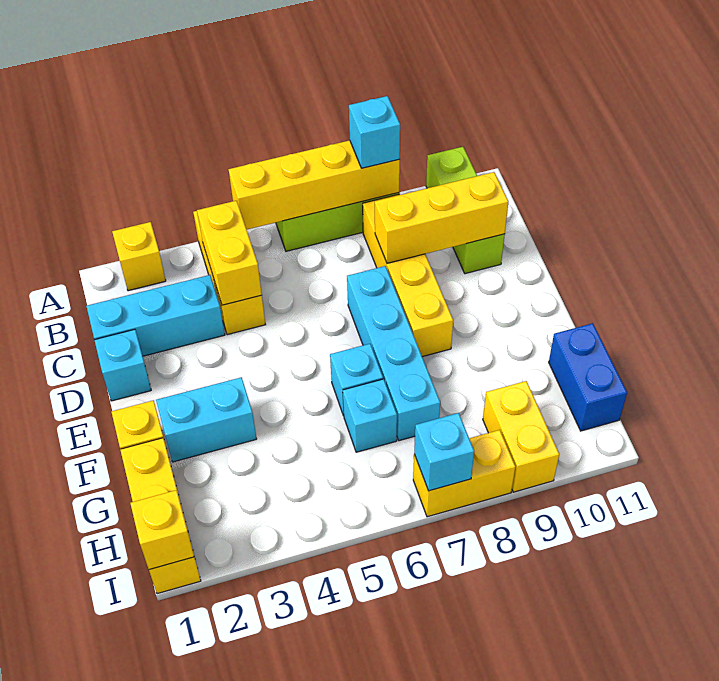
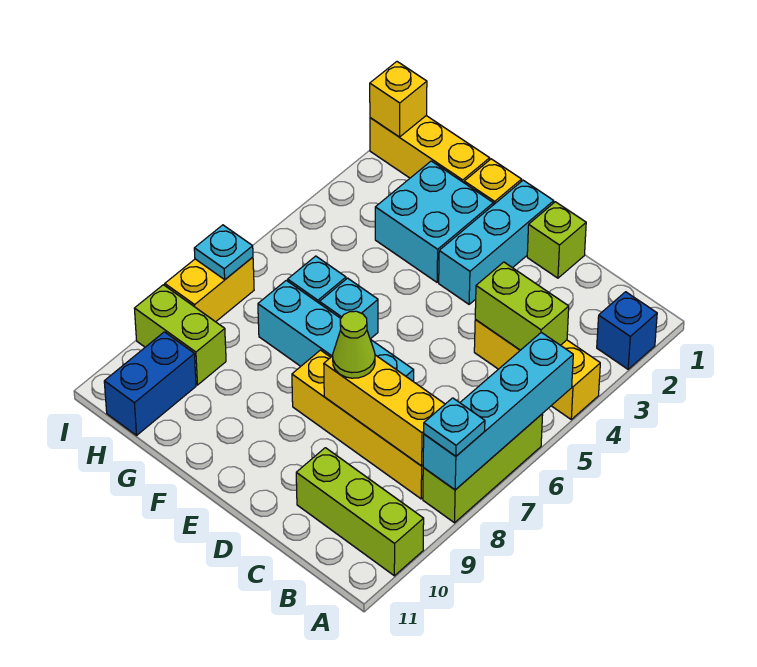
yellow 1x1 brick [112,222,166,291] -> blue 1x1 brick [597,292,657,369]
yellow 1x4 brick [228,140,400,230] -> cyan 1x4 brick [423,332,573,490]
cyan 1x1 brick [349,96,400,168] -> cyan 1x1 plate [424,398,485,456]
yellow 1x2 brick [197,201,262,305] -> lime 1x2 brick [475,262,569,350]
cyan 1x3 brick [86,275,225,356] -> cyan 1x3 brick moved to [439,180,554,304]
yellow 1x3 brick [375,172,508,263] -> yellow 1x3 brick turned to [324,355,445,466]
cyan 1x1 brick [95,329,151,401] -> lime 1x1 brick [527,202,586,278]
none -> lime 1x1 cone [333,311,375,378]
cyan 1x2 brick [156,377,257,462] -> cyan 2x2 brick [375,161,493,282]
blue 1x2 brick [549,323,627,431] -> blue 1x2 brick turned to [104,332,196,435]
yellow 1x2 brick [483,381,559,492] -> lime 1x2 brick [134,285,226,385]
cyan 1x1 brick [414,413,474,491] -> cyan 1x1 plate [194,225,253,279]

